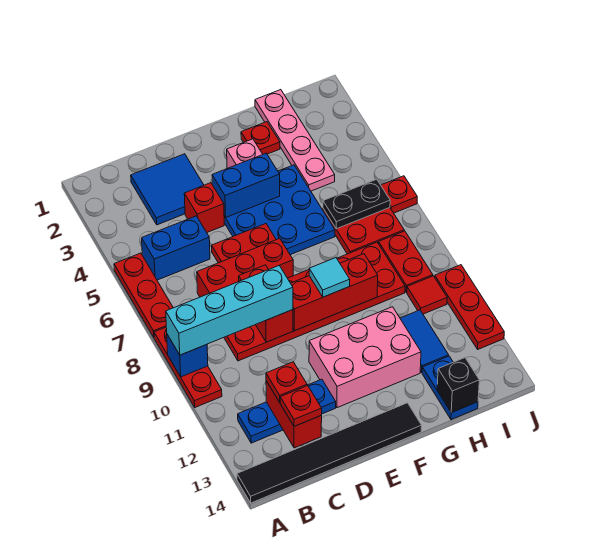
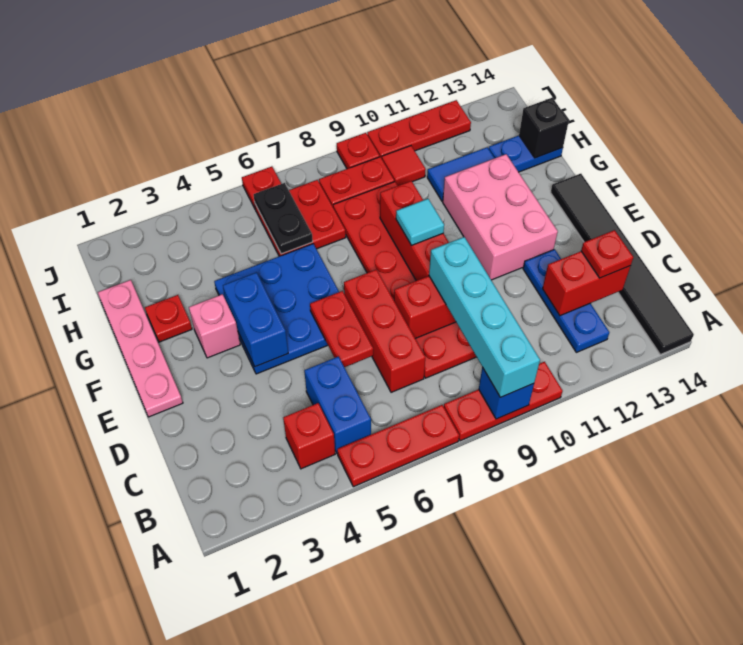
blue 2x2 tile [131,154,204,225] -> none
red 1x1 plate [266,362,307,402] -> red 1x1 plate moved to [337,133,380,169]
red 1x1 brick [184,183,224,232] -> red 1x1 brick moved to [283,403,335,469]
pink 1x4 plate [255,90,335,191] -> pink 1x4 plate turned to [98,280,183,417]

